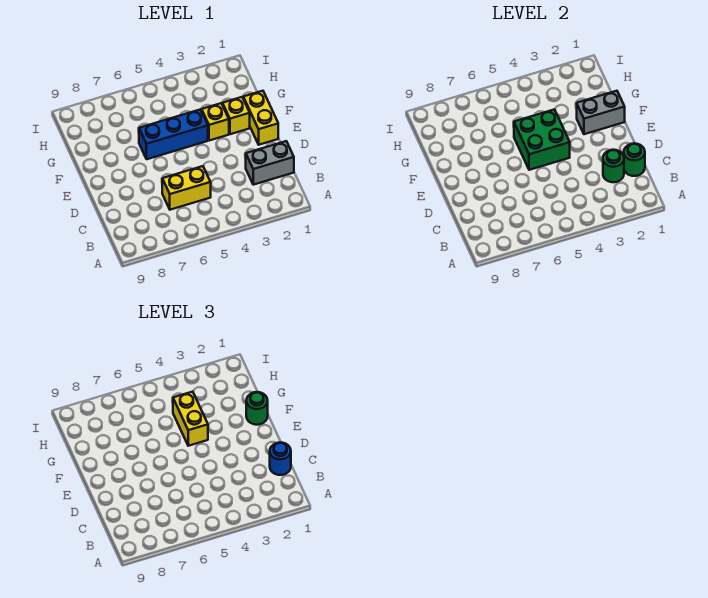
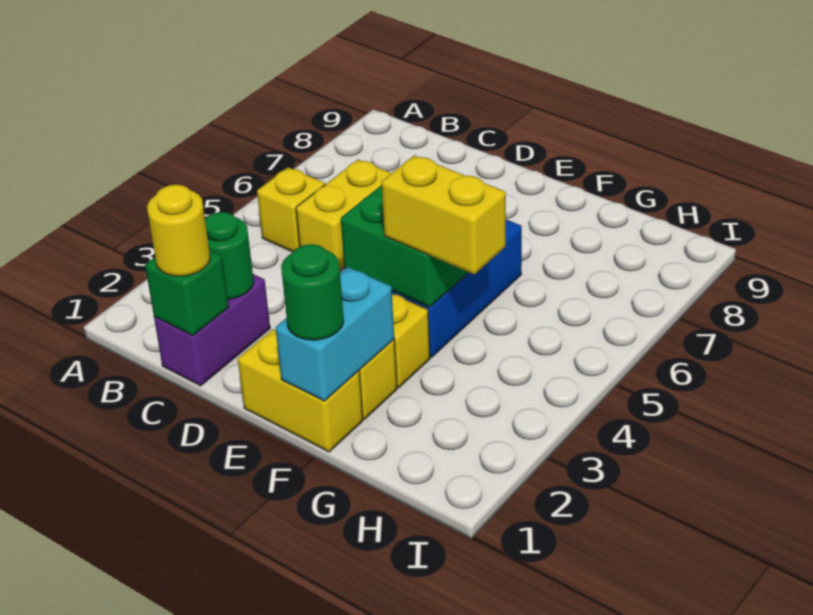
none -> yellow 1x1 brick [257,167,325,252]
grey 1x2 brick [246,141,294,185] -> purple 1x2 brick [154,274,270,386]
green 1x1 round brick [624,143,645,176] -> green 1x1 brick [145,250,228,336]
blue 1x1 round brick [270,442,291,475] -> yellow 1x1 round brick [147,185,210,276]
grey 1x2 brick [577,91,625,134] -> cyan 1x2 brick [275,267,394,401]

